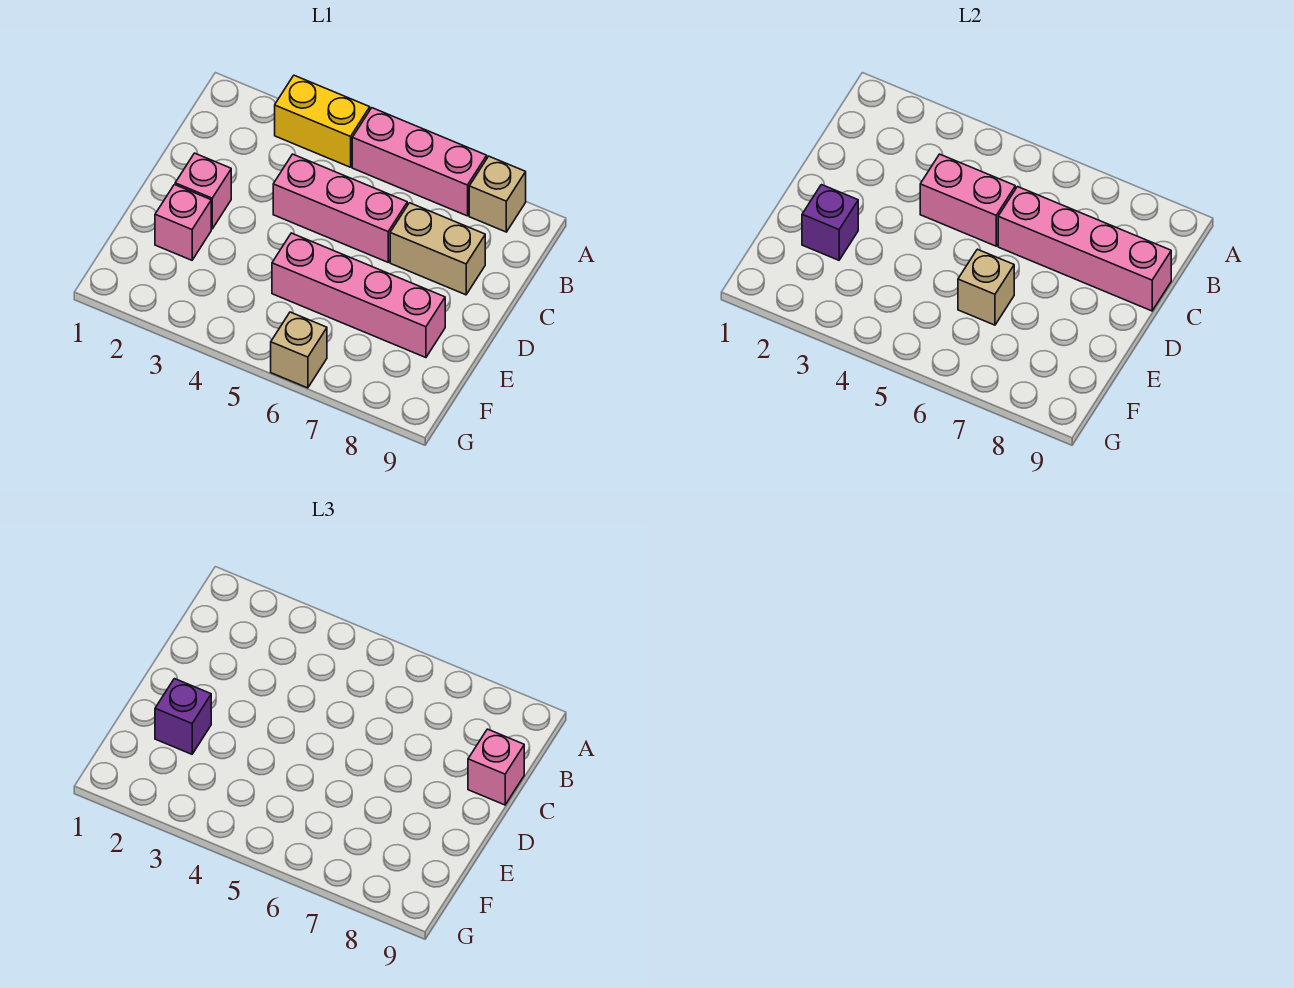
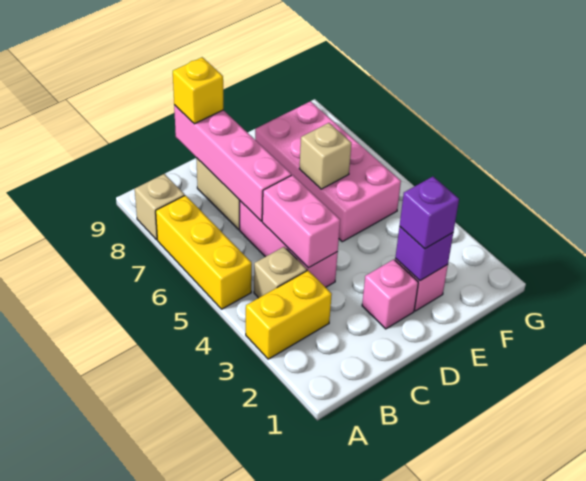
yellow 1x2 brick [275,75,370,167] -> yellow 1x2 brick turned to [246,271,332,359]
pink 1x3 brick [352,108,487,216] -> yellow 1x3 brick [156,195,252,309]
pink 1x1 brick [468,729,524,805] -> yellow 1x1 brick [173,57,224,124]
pink 1x4 brick [272,233,445,358] -> pink 2x4 brick [255,101,401,242]
tan 1x1 brick [271,312,327,388] -> tan 1x1 brick moved to [254,247,307,298]

